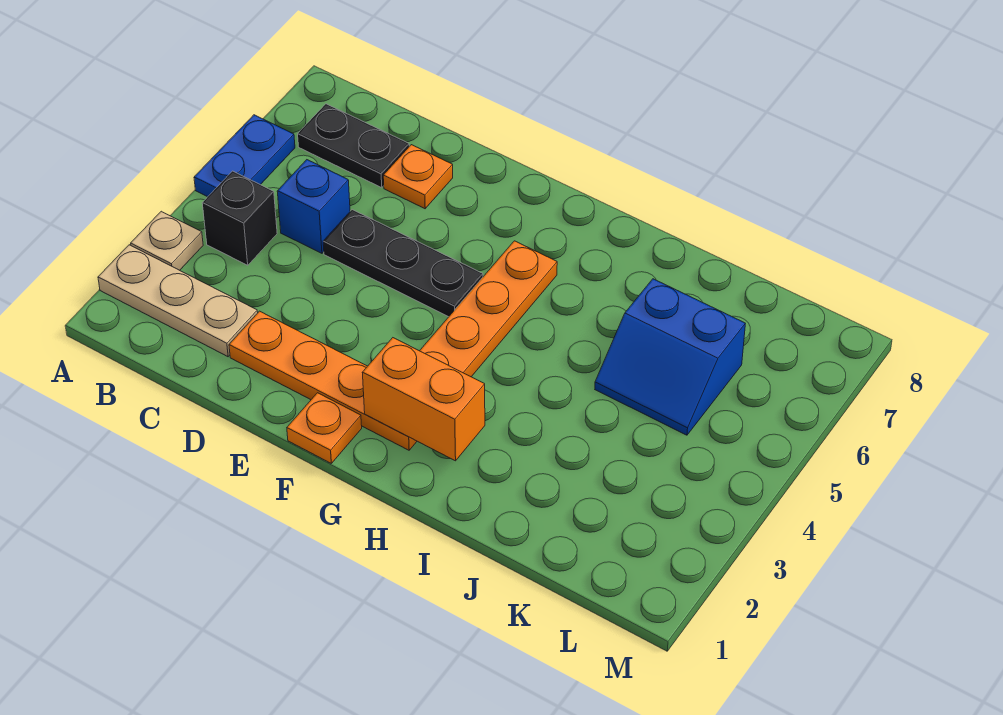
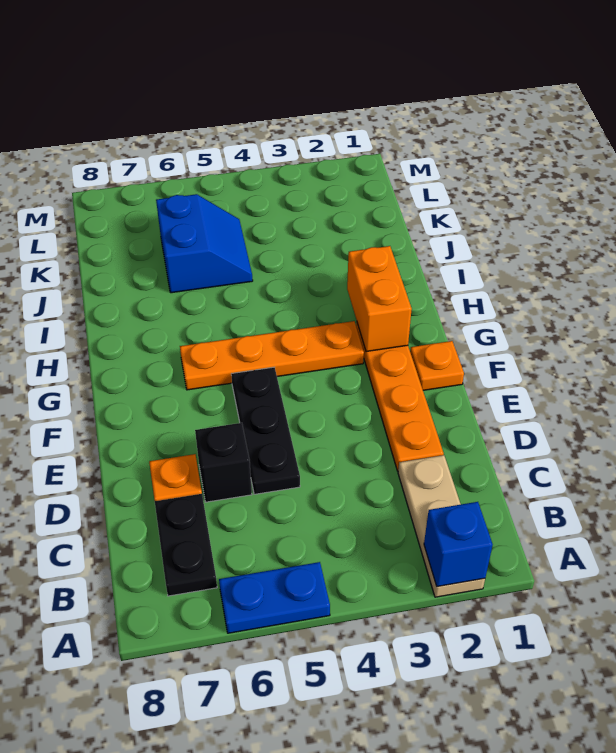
tan 1x1 plate [131,211,203,270] -> none
black 1x1 brick [202,171,277,265] -> black 1x1 brick moved to [195,423,252,502]
blue 1x1 brick [277,160,350,253] -> blue 1x1 brick moved to [424,502,493,587]

